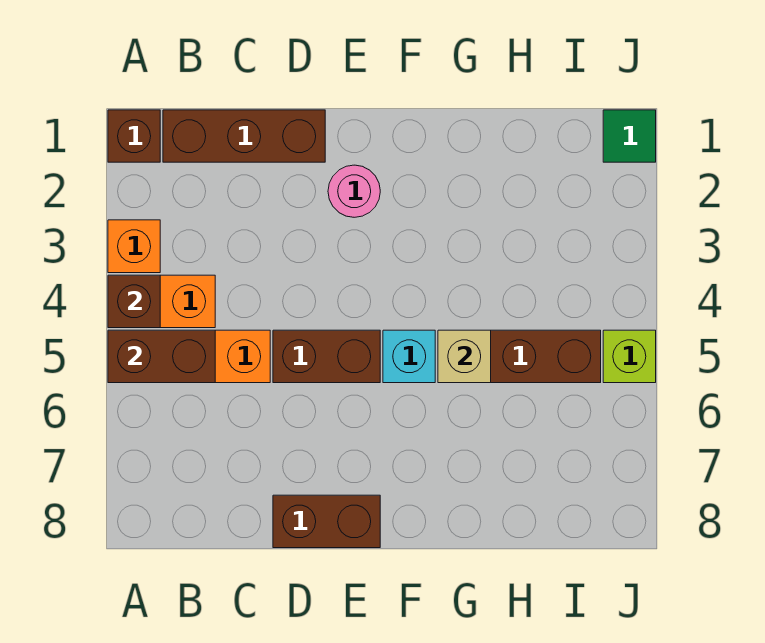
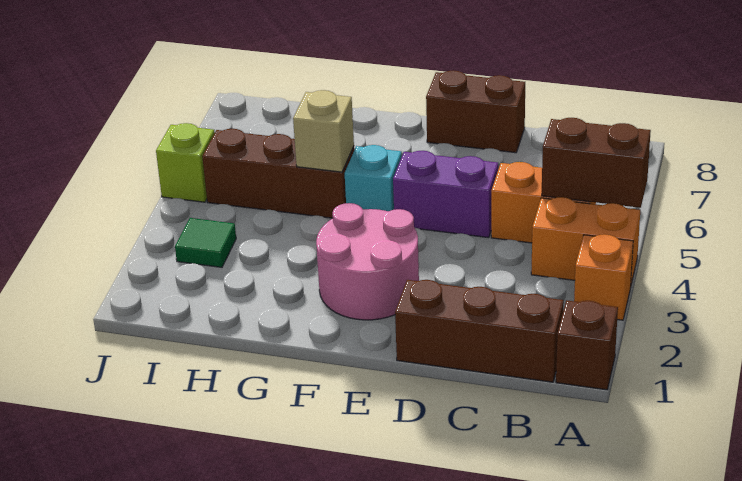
brown 1x1 brick [108,275,160,328] -> none
brown 1x2 brick [273,330,380,383] -> purple 1x2 brick [393,151,498,238]
pink 1x1 round brick [328,165,380,217] -> pink 2x2 round brick [316,203,419,320]
green 1x1 tile [603,110,656,162] -> green 1x1 tile moved to [175,218,236,267]

